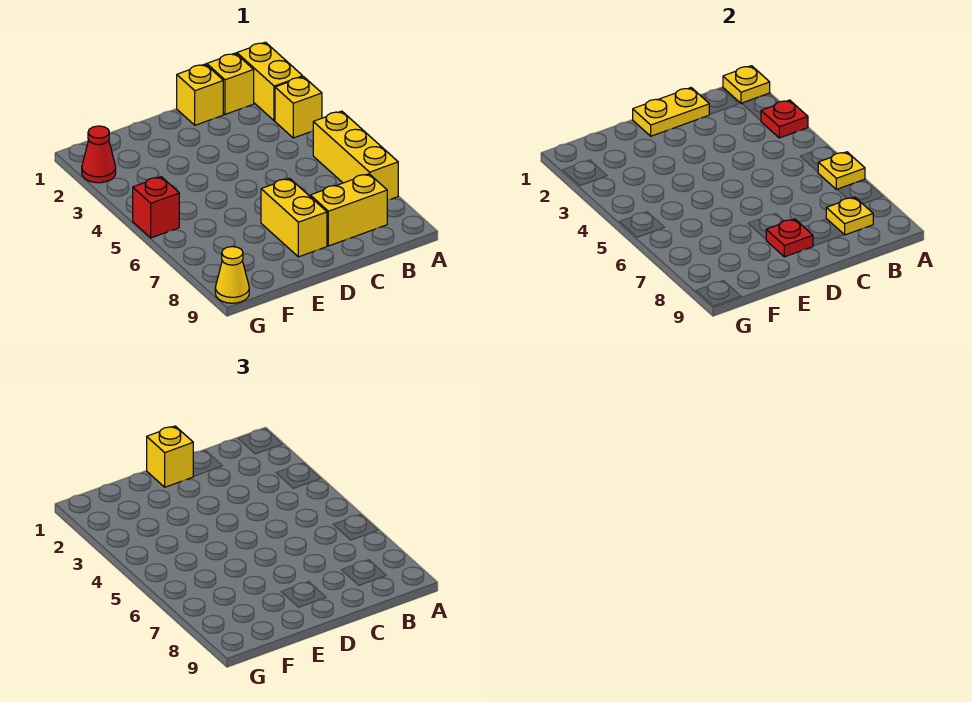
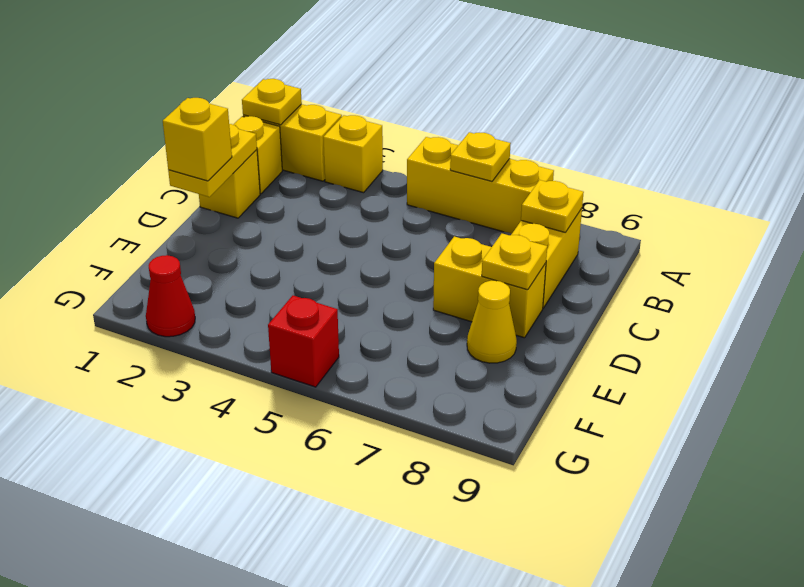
red 1x1 plate [761,100,808,138] -> none
red 1x1 plate [766,219,813,257] -> yellow 1x1 plate [482,234,547,290]
yellow 1x1 cone [215,247,249,303] -> yellow 1x1 cone moved to [467,281,517,363]

